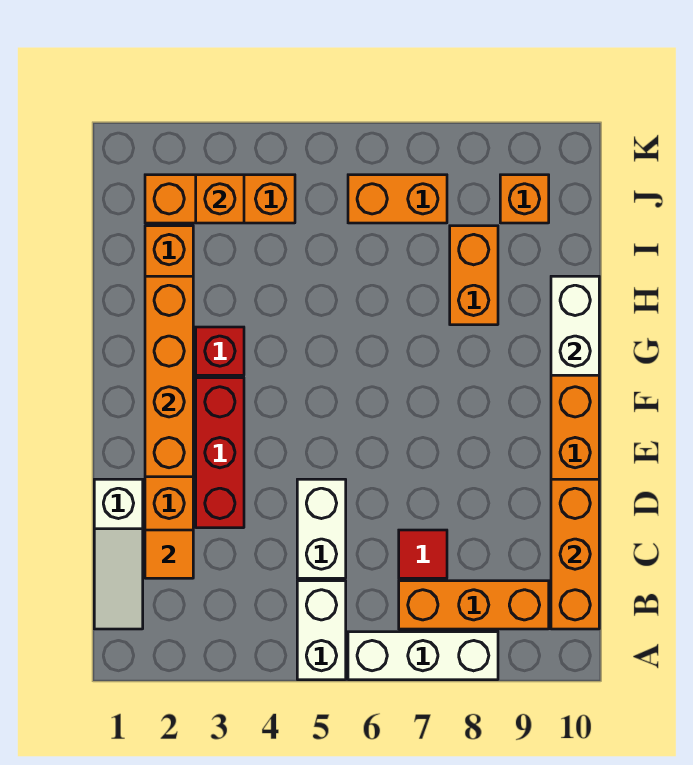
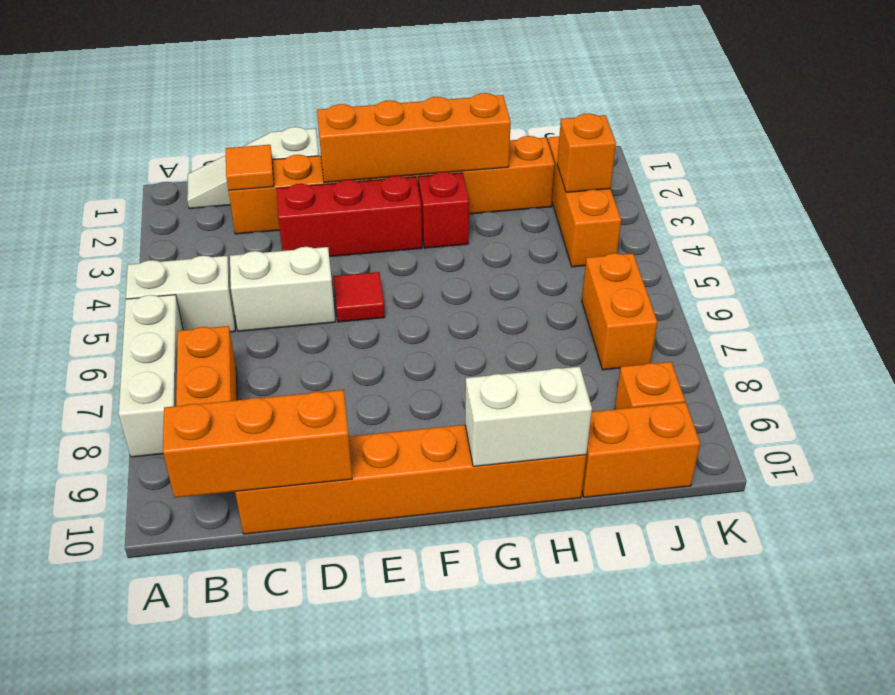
red 1x1 tile [399,530,447,578] -> red 1x1 tile moved to [333,272,385,322]
orange 1x2 brick [450,226,498,325] -> orange 1x2 brick moved to [582,402,700,497]

